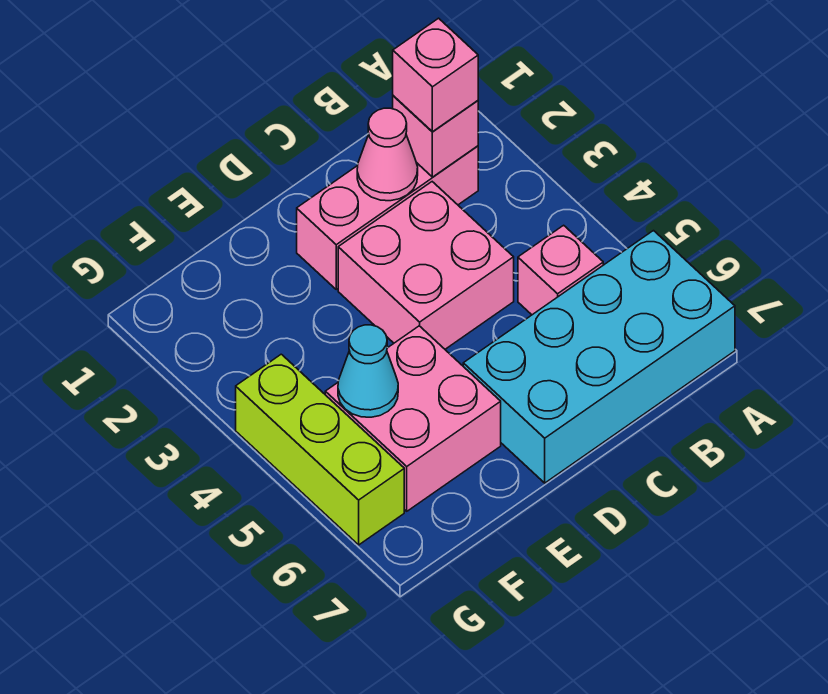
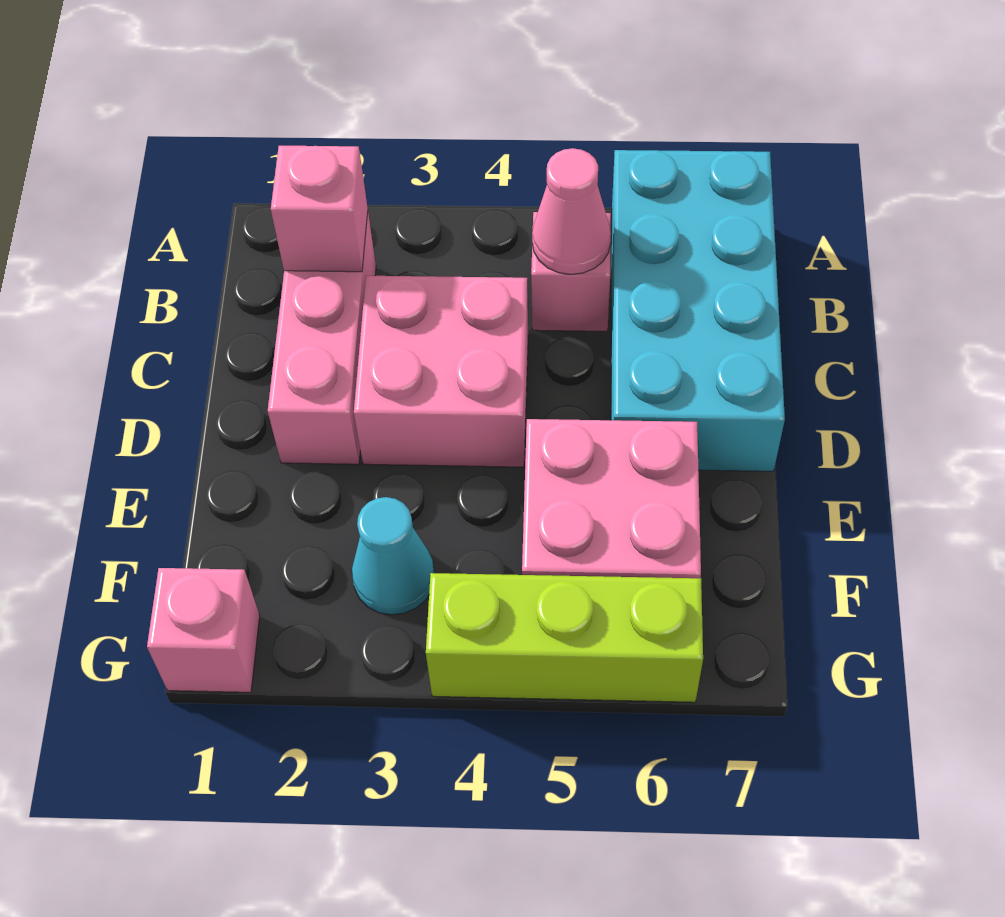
pink 1x1 brick [393,18,478,132] -> pink 1x1 brick moved to [147,568,260,692]
pink 1x1 cone [357,108,418,201] -> pink 1x1 cone moved to [532,148,611,274]
cyan 1x1 cone [338,325,398,417] -> cyan 1x1 cone moved to [352,497,434,615]

